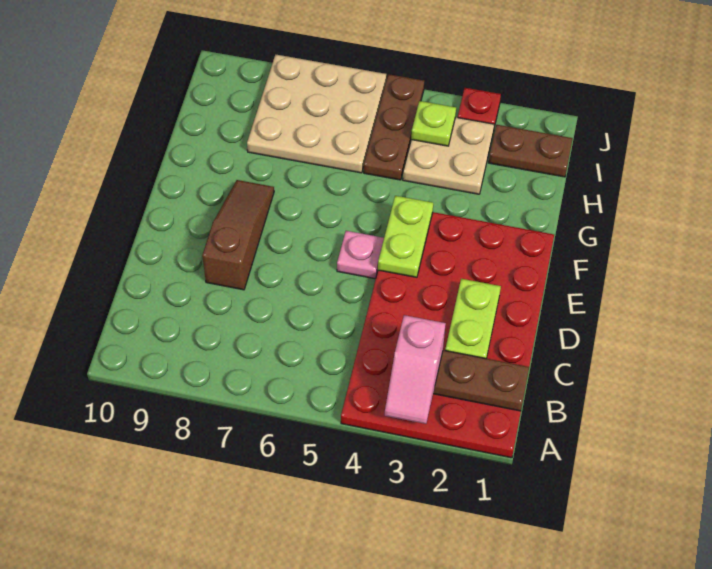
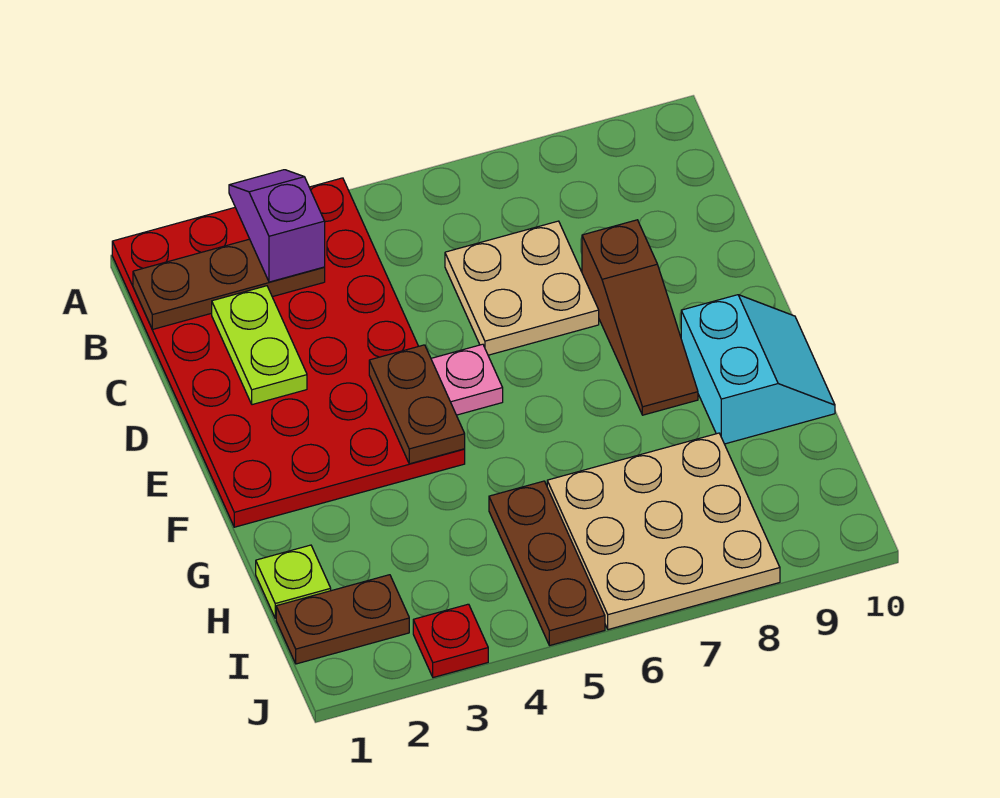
pink 1x2 slope [385,315,446,424] -> purple 1x2 slope [229,170,325,282]
lime 1x2 plate [378,196,433,277] -> brown 1x2 plate [369,345,465,464]
none -> cyan 2x2 slope [681,295,835,444]
tan 2x2 plate [403,117,494,194] -> tan 2x2 plate moved to [445,221,599,355]
lime 1x1 plate [411,101,456,146] -> lime 1x1 plate moved to [256,545,331,618]

